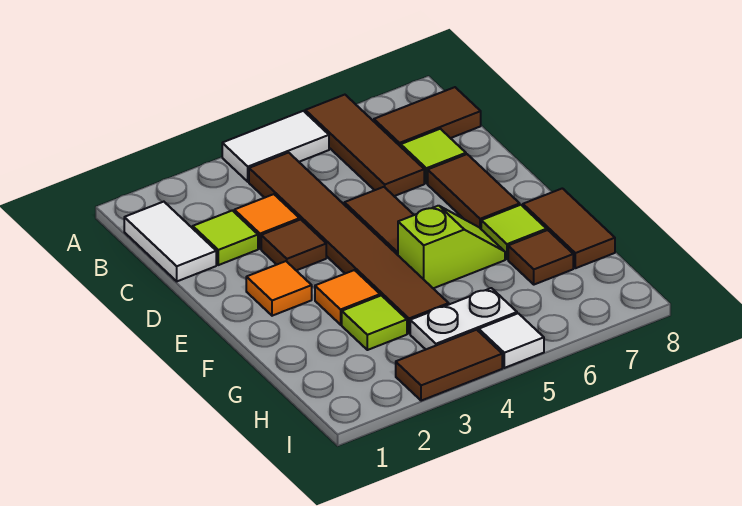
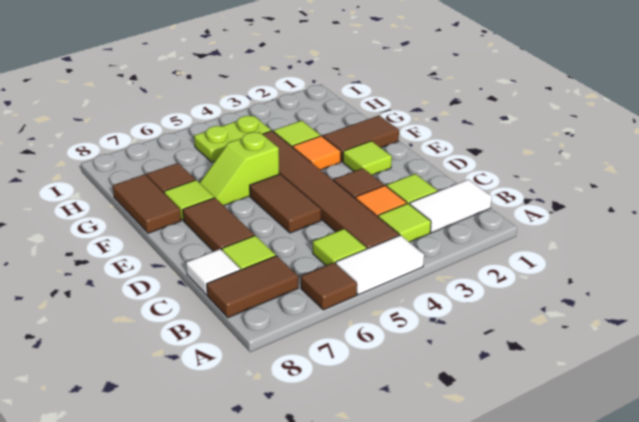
brown 1x3 tile [305,95,424,196] -> brown 1x1 tile [301,263,357,310]
white 1x2 tile [124,202,216,281] -> white 1x2 tile turned to [410,180,492,233]
none -> lime 1x1 tile [378,204,431,242]
none -> lime 1x1 tile [313,229,367,266]
orange 1x1 tile [246,261,312,316] -> lime 1x1 tile [343,141,392,175]
white 1x2 plate [410,288,517,349] -> lime 1x2 plate [194,116,271,162]
brown 1x2 tile [396,330,502,401] -> brown 1x2 tile moved to [323,116,399,162]
white 1x1 tile [479,313,544,368] -> white 1x1 tile moved to [186,249,240,295]

